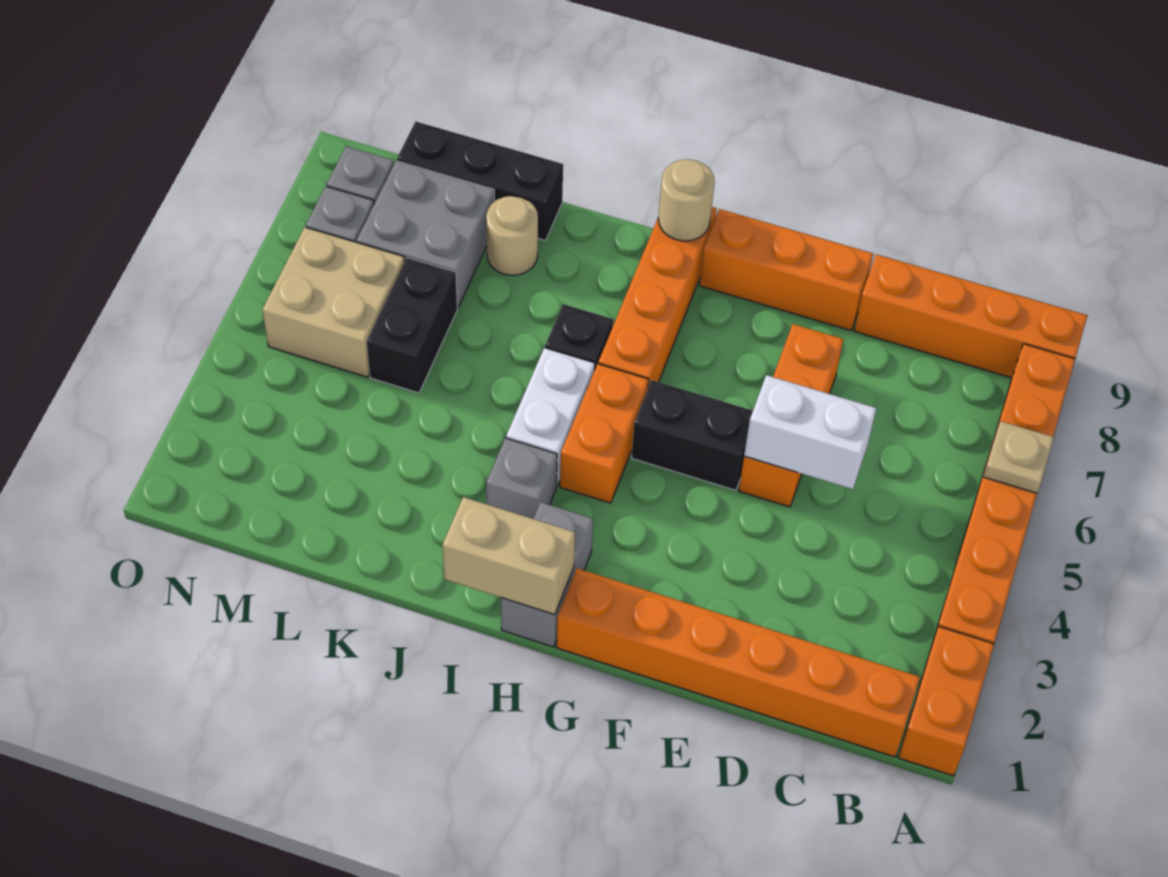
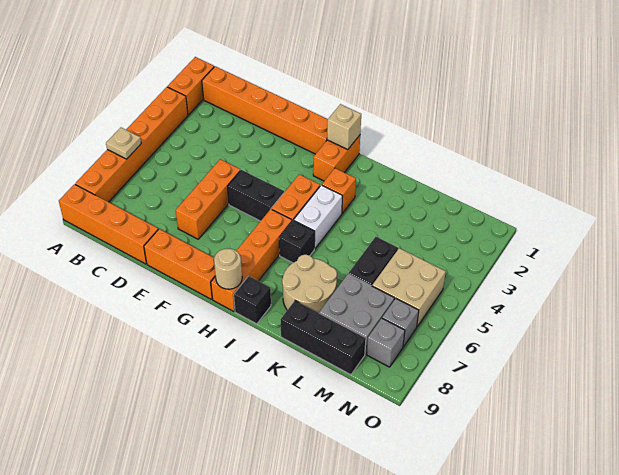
white 1x2 brick [744,375,876,489] -> none
grey 1x2 brick [501,502,593,647] -> orange 1x2 brick [313,135,360,181]
tan 1x2 brick [442,497,575,615] -> tan 1x1 brick [327,104,361,150]
grey 1x1 brick [486,438,557,519] -> orange 1x1 brick [322,168,356,213]
none -> black 1x1 brick [234,276,271,324]
tan 1x1 round brick [486,196,538,275] -> tan 2x2 round brick [282,255,337,313]

